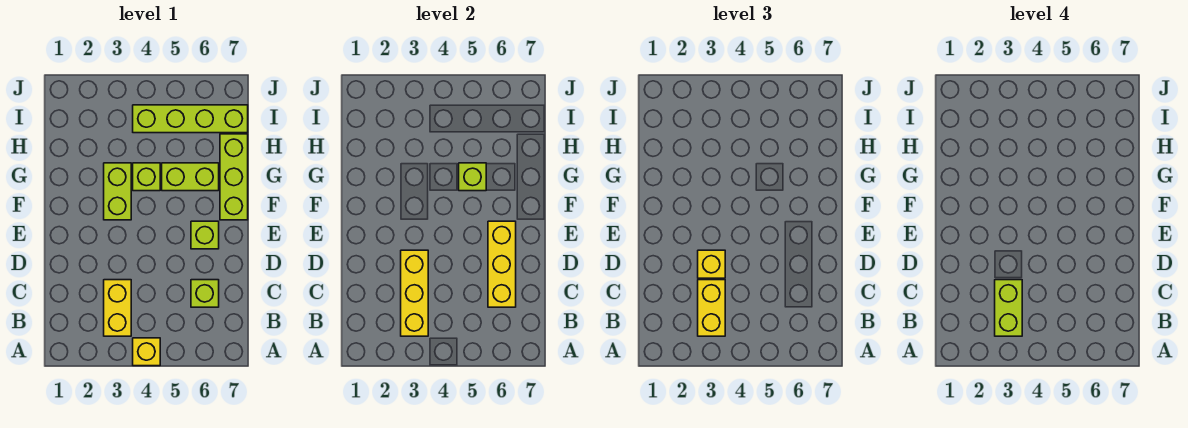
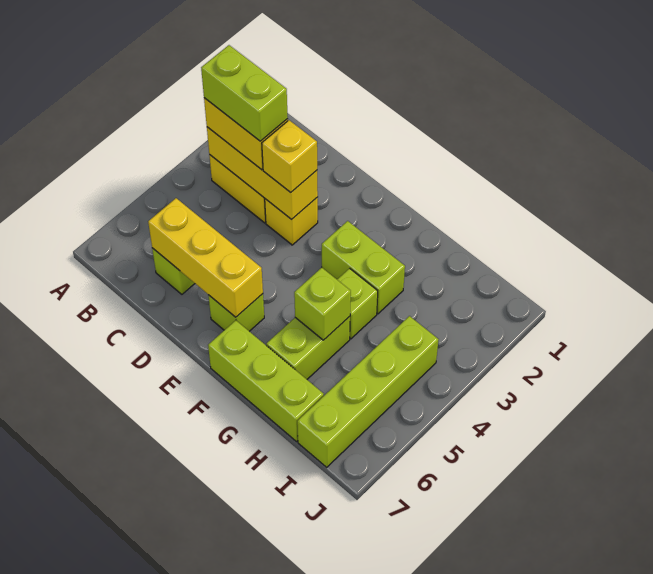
yellow 1x1 brick [133,338,160,366] -> yellow 1x1 brick moved to [265,197,318,245]

